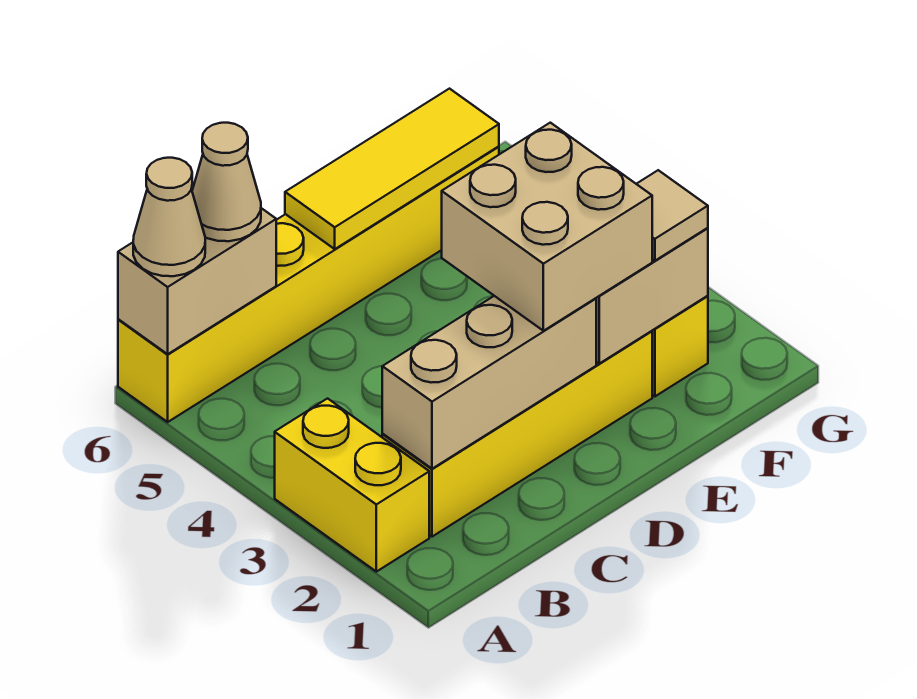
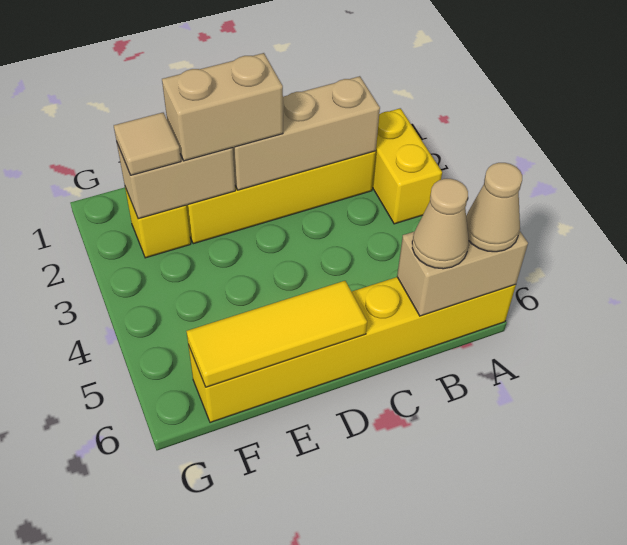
tan 2x2 brick [442,123,652,331] -> tan 1x2 brick [162,53,283,161]

